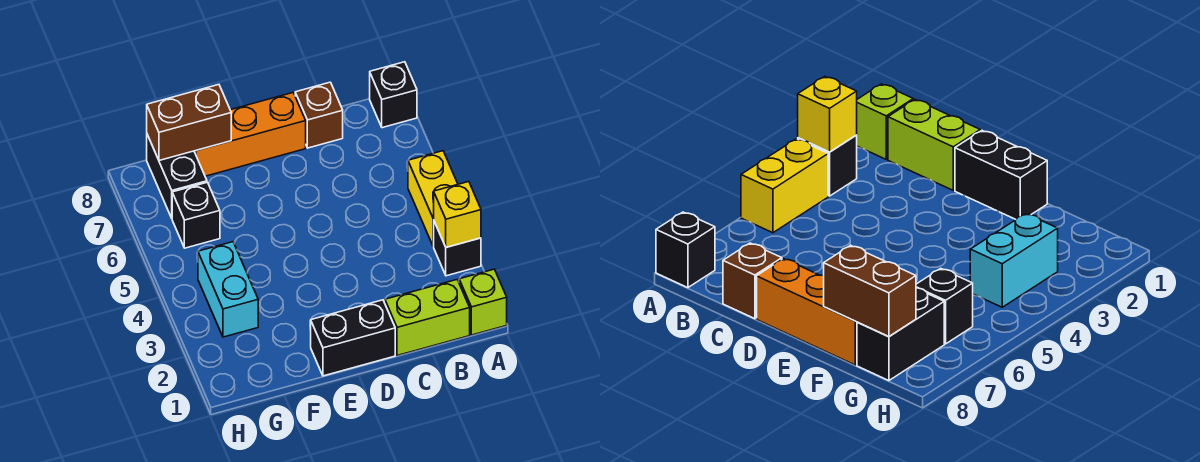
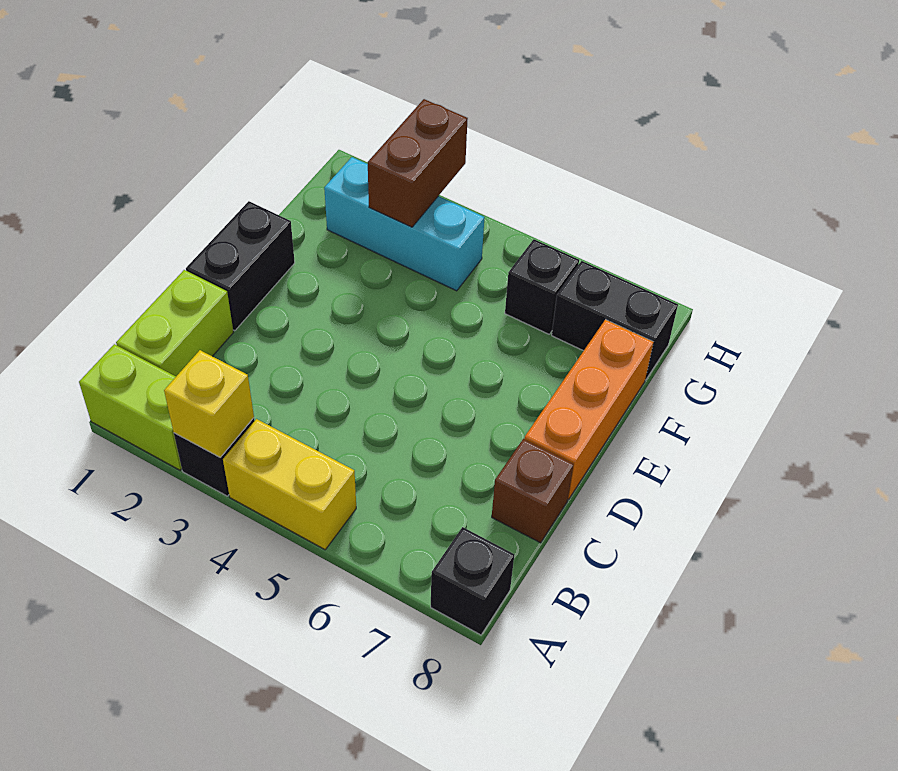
lime 1x1 brick [459,269,507,335] -> lime 1x2 brick [79,344,182,470]
brown 1x2 brick [147,85,231,161] -> brown 1x2 brick moved to [368,99,468,227]
cyan 1x2 brick [198,242,258,337] -> cyan 1x3 brick [324,157,484,291]

